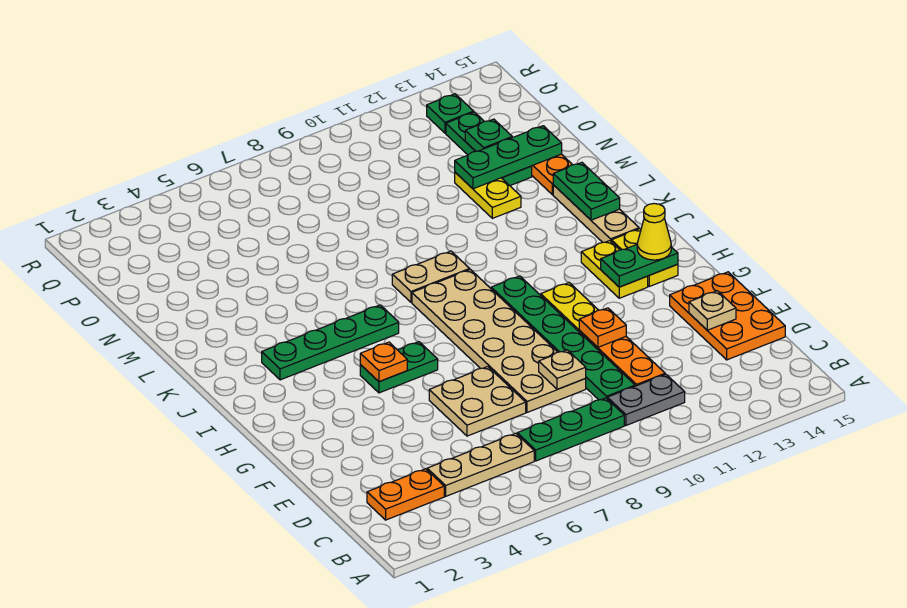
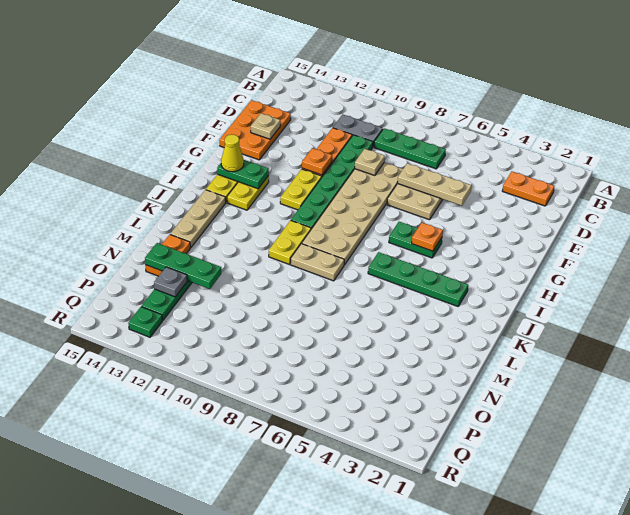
tan 1x3 plate [427,433,534,496] -> tan 1x3 plate moved to [397,163,471,206]
green 1x2 plate [553,162,620,220] -> none
yellow 1x2 plate [455,172,521,218] -> yellow 1x2 plate moved to [269,220,311,264]
green 1x1 plate [465,119,512,151] -> grey 1x1 plate [154,267,187,297]

